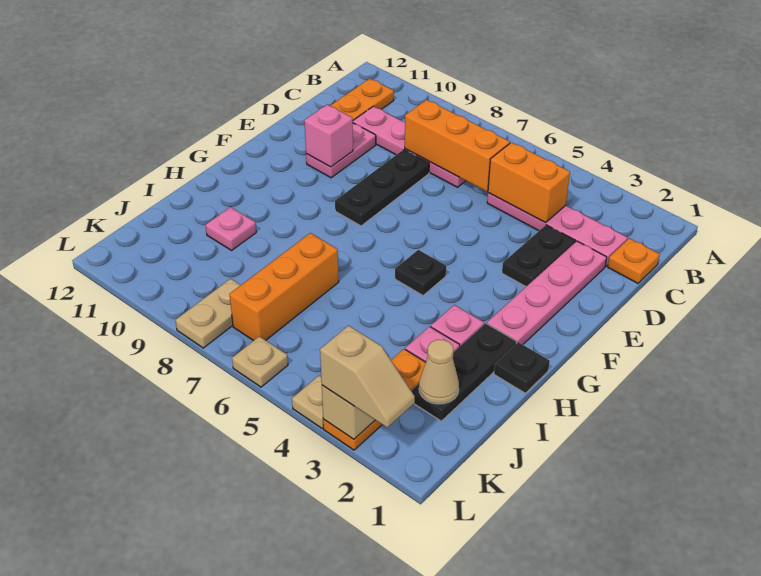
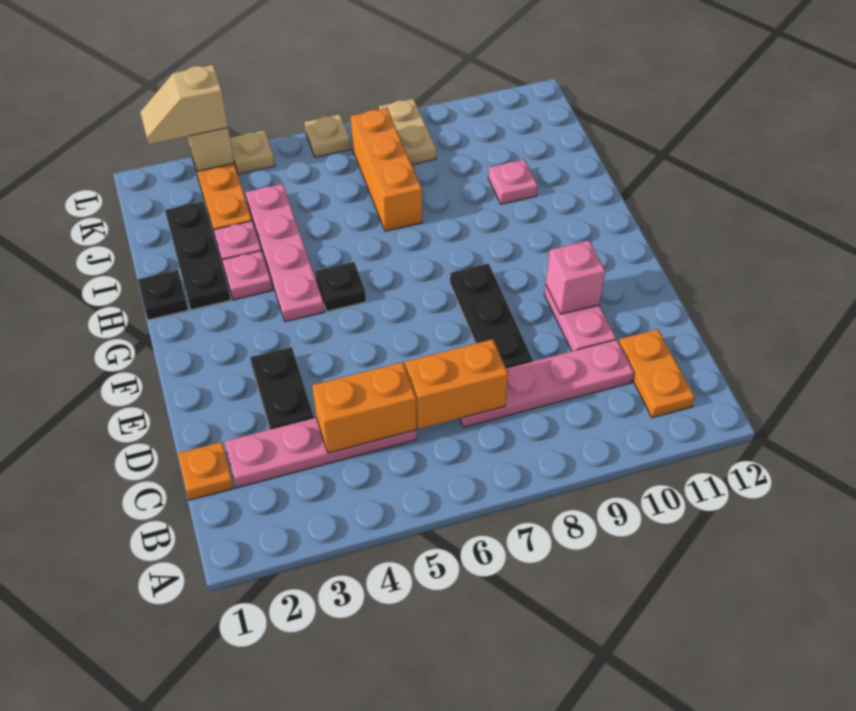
orange 1x3 brick [405,100,510,191] -> orange 1x2 brick [405,339,508,429]
pink 1x4 plate [487,241,607,345] -> pink 1x4 plate moved to [246,184,324,322]
tan 1x1 cone [419,340,459,404] -> none

